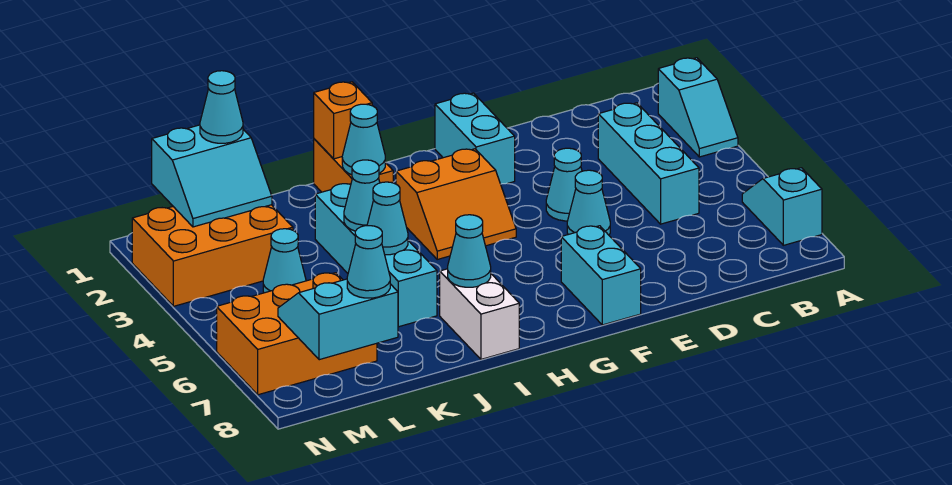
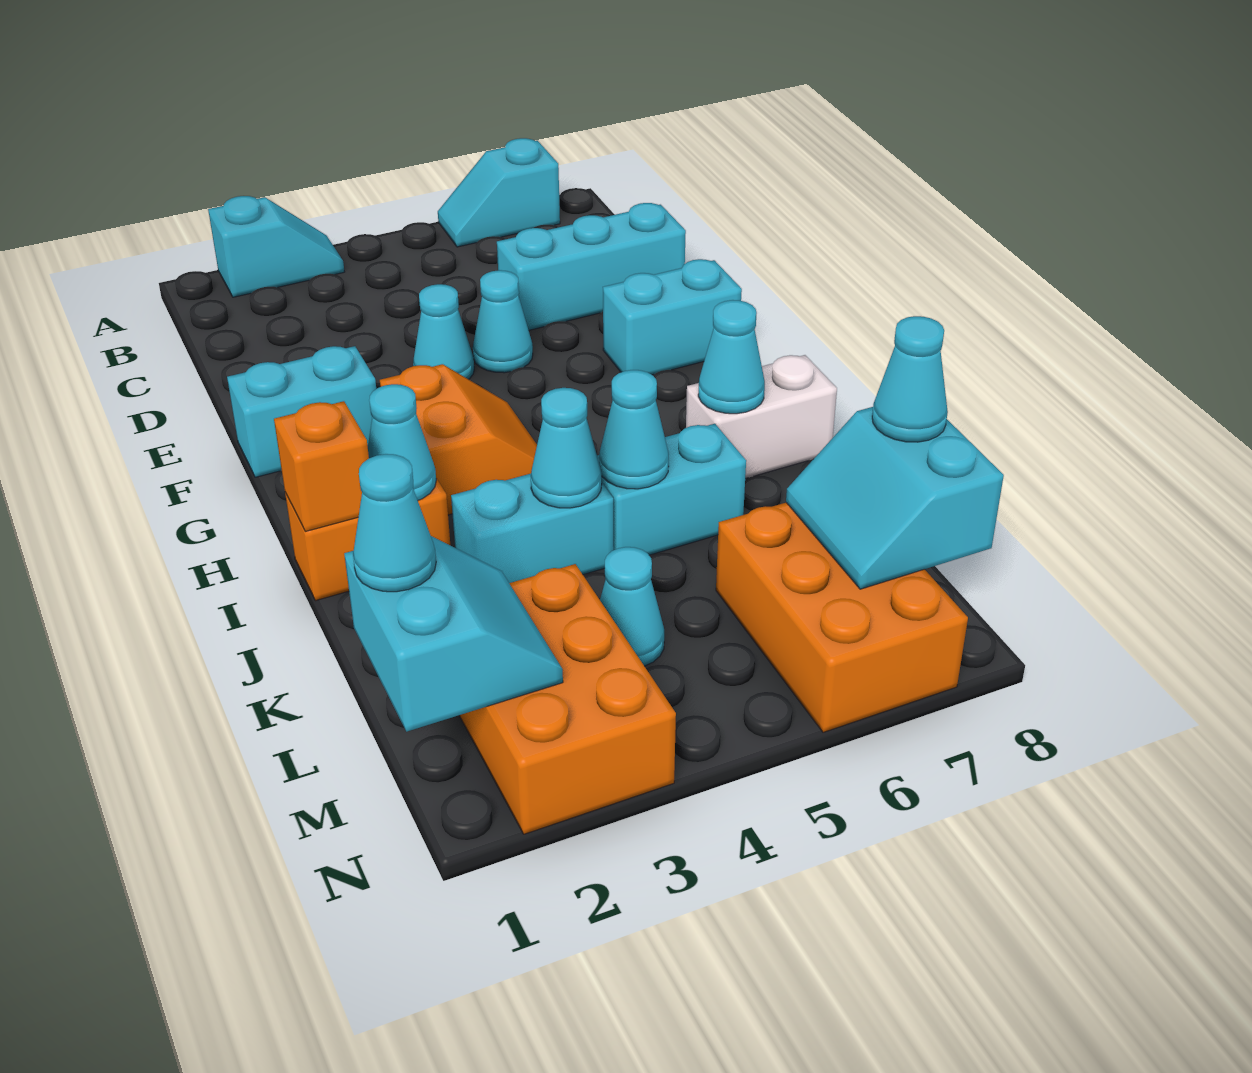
cyan 1x3 brick [598,103,699,224] -> cyan 1x3 brick moved to [497,203,686,330]

